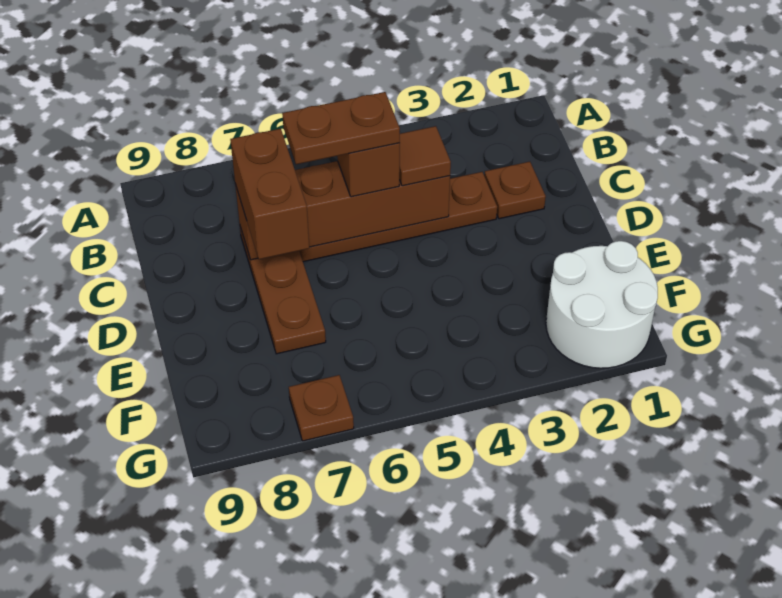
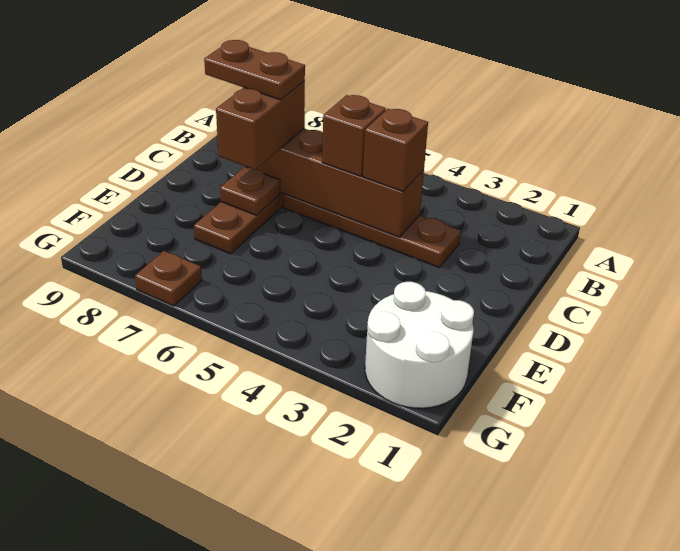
brown 1x1 plate [485,162,546,219] -> brown 1x1 plate moved to [220,167,280,215]
brown 1x1 tile [399,126,451,186] -> brown 1x1 brick [363,109,428,191]
brown 1x2 plate [282,92,400,164] -> brown 1x2 plate moved to [204,40,305,100]

